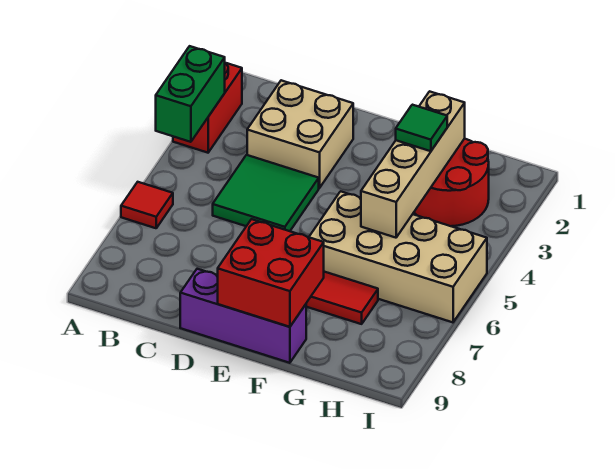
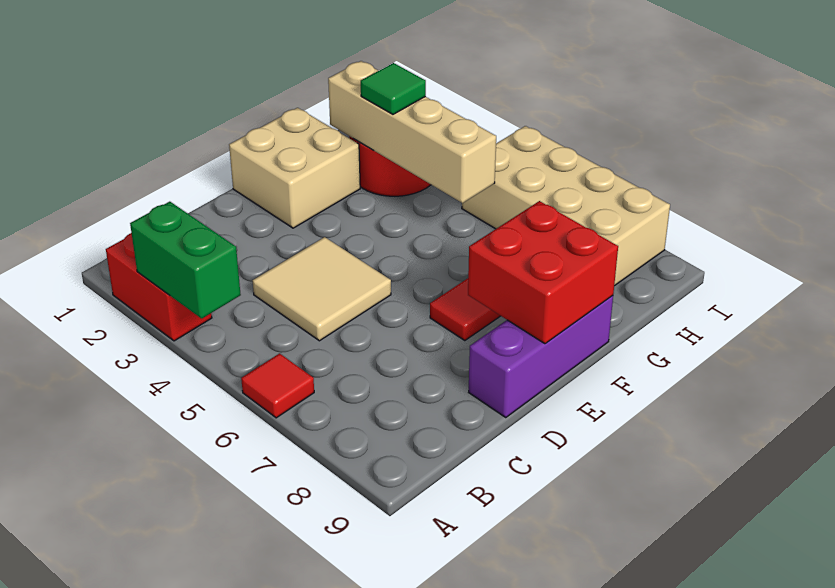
tan 2x2 brick [247,80,353,188] -> tan 2x2 brick moved to [229,108,360,228]
green 2x2 tile [213,155,319,231] -> tan 2x2 tile [253,237,391,341]
tan 2x4 brick [309,191,487,322] -> tan 2x4 brick turned to [462,126,670,286]

